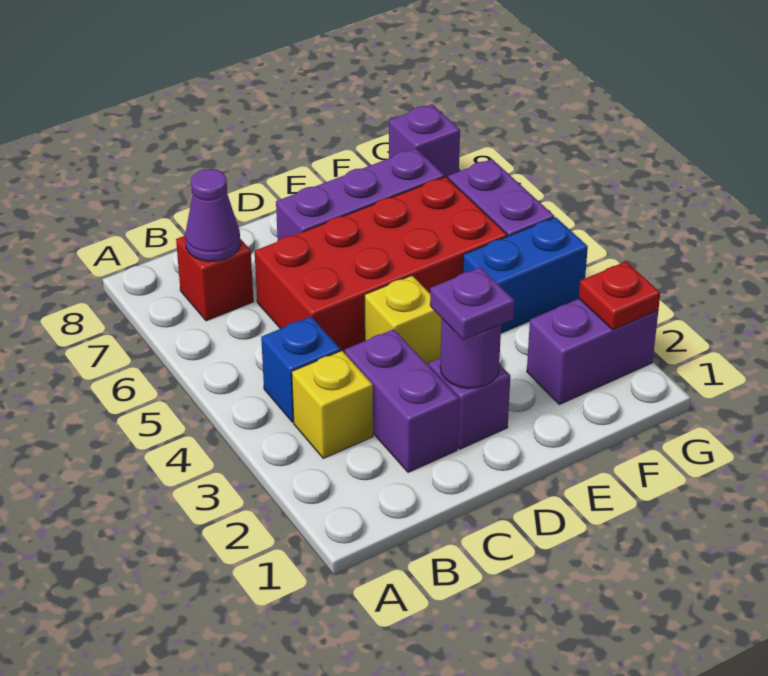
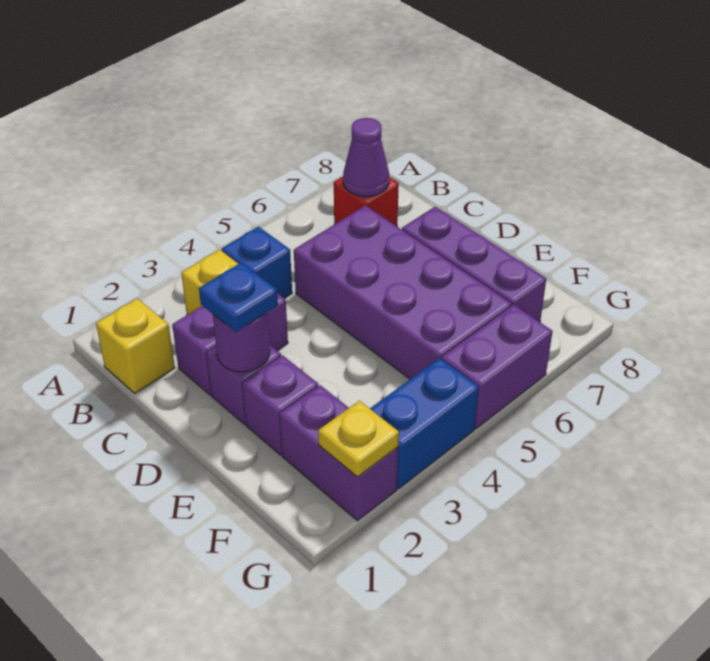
red 2x4 brick [255,177,507,353] -> purple 2x4 brick [294,205,512,379]
purple 1x1 plate [430,267,514,340] -> blue 1x1 plate [199,263,278,332]
yellow 1x1 brick [365,276,441,365] -> yellow 1x1 brick moved to [96,298,175,393]
blue 1x2 brick [463,217,588,333] -> blue 1x2 brick turned to [370,358,479,488]
red 1x1 plate [579,261,660,330] -> yellow 1x1 plate [318,401,399,477]
purple 1x1 brick [389,104,460,178] -> purple 1x1 brick moved to [242,355,318,455]

